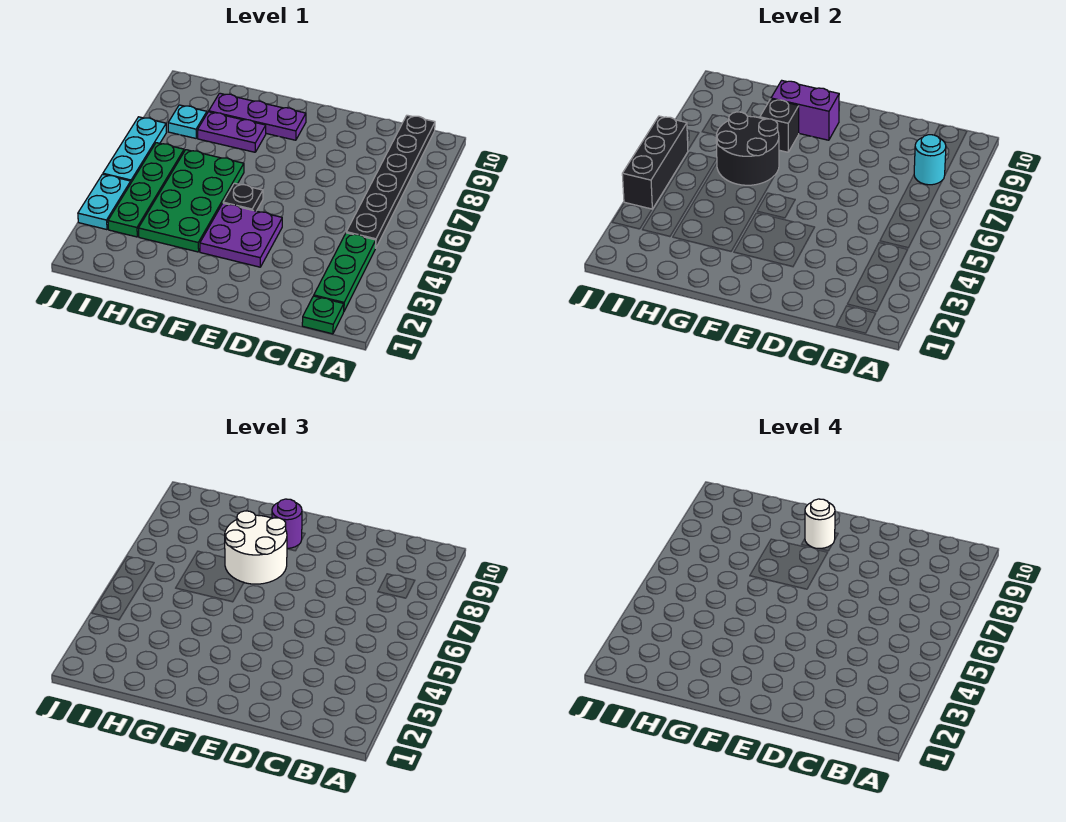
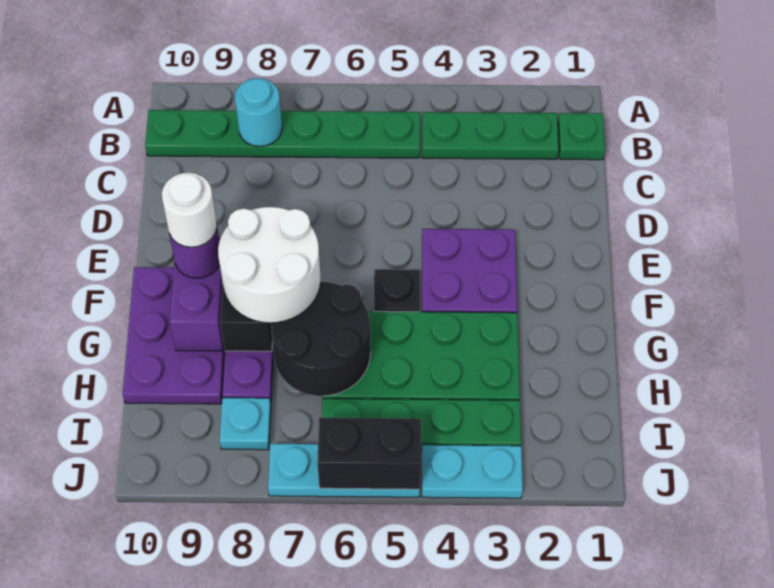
black 1x6 plate [346,115,435,248] -> green 1x6 plate [145,110,420,158]
purple 1x3 plate [209,93,306,140] -> purple 2x3 plate [122,267,225,404]
black 1x3 brick [622,116,688,209] -> black 1x2 brick [317,417,421,489]

